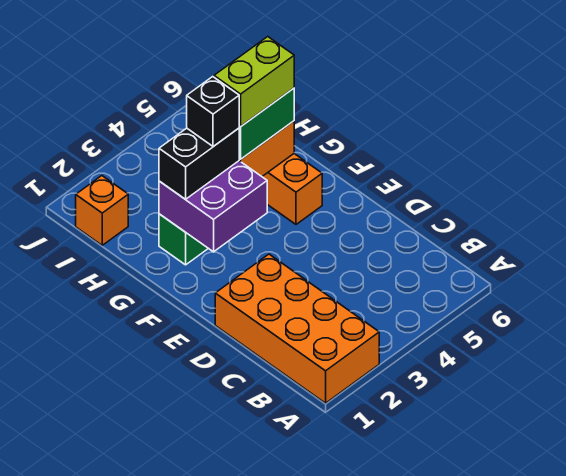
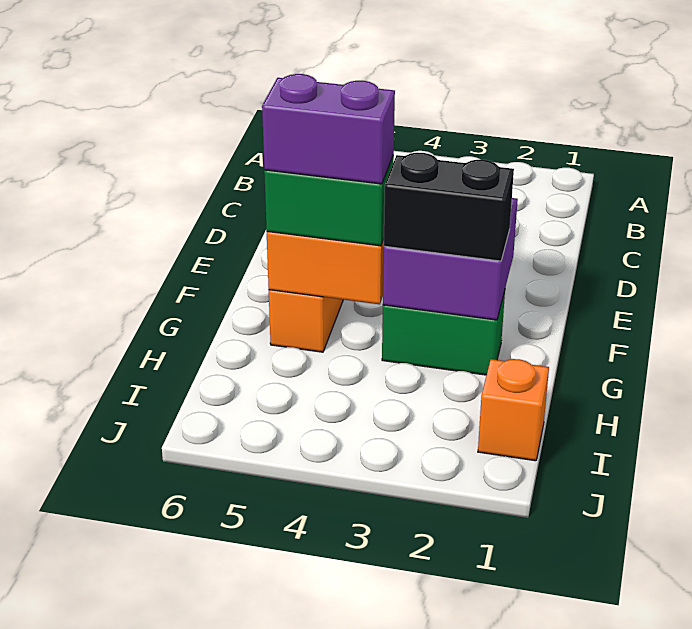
orange 2x4 brick [215,254,379,403] -> none
black 1x1 brick [187,77,239,147] -> none
lime 1x2 brick [214,37,294,127] -> purple 1x2 brick [262,74,395,184]

